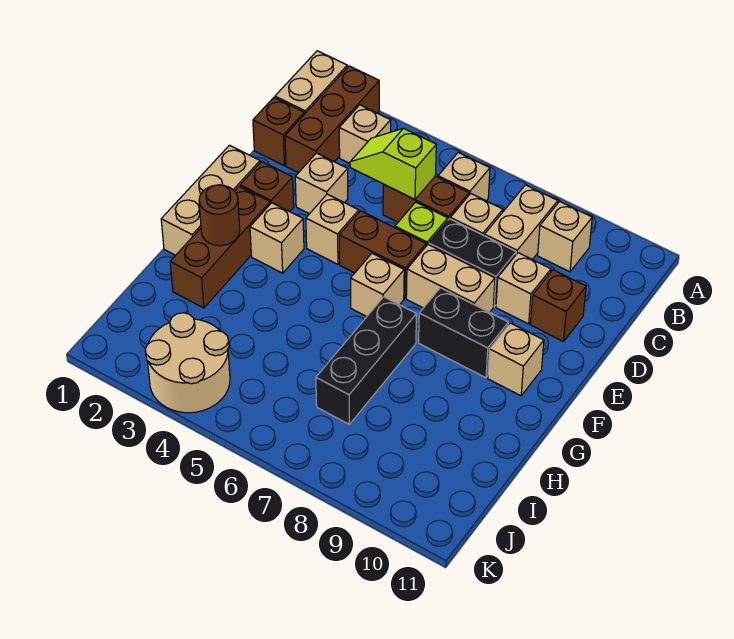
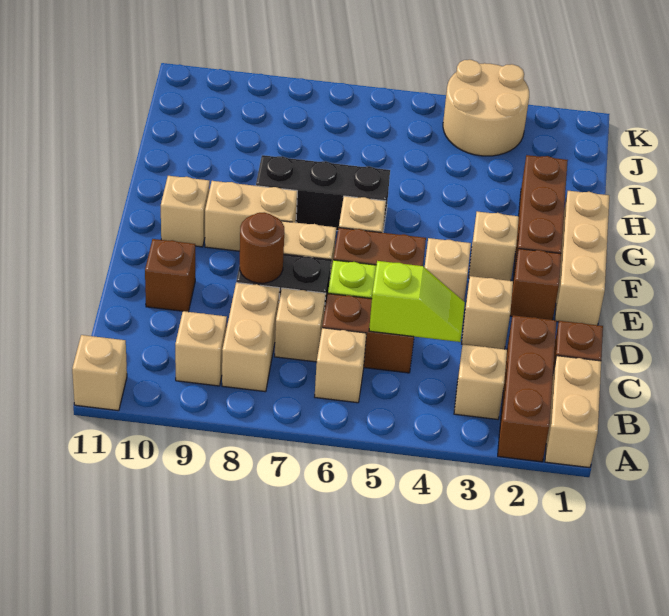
tan 1x1 brick [496,253,551,324] -> tan 1x1 brick moved to [72,335,127,411]
black 1x2 brick [419,288,508,378] -> tan 1x2 brick [205,181,297,251]
brown 1x1 round brick [199,185,240,246] -> brown 1x1 round brick moved to [240,212,284,283]
black 1x3 brick [316,297,417,424] -> black 1x3 brick turned to [256,155,390,231]

